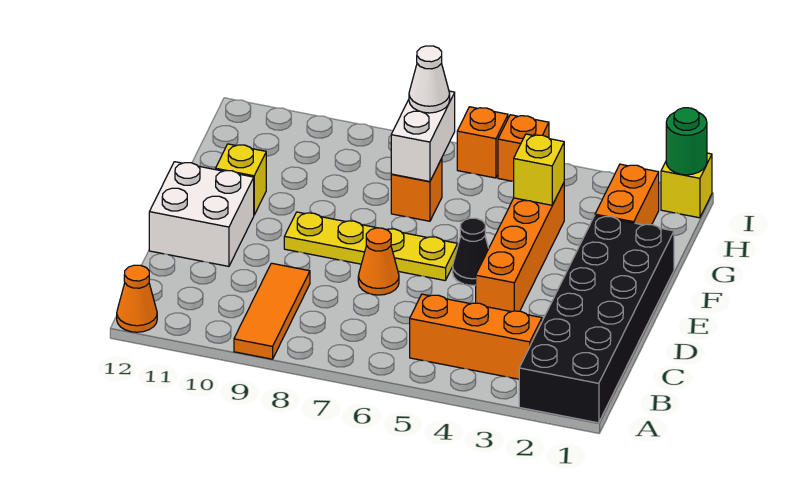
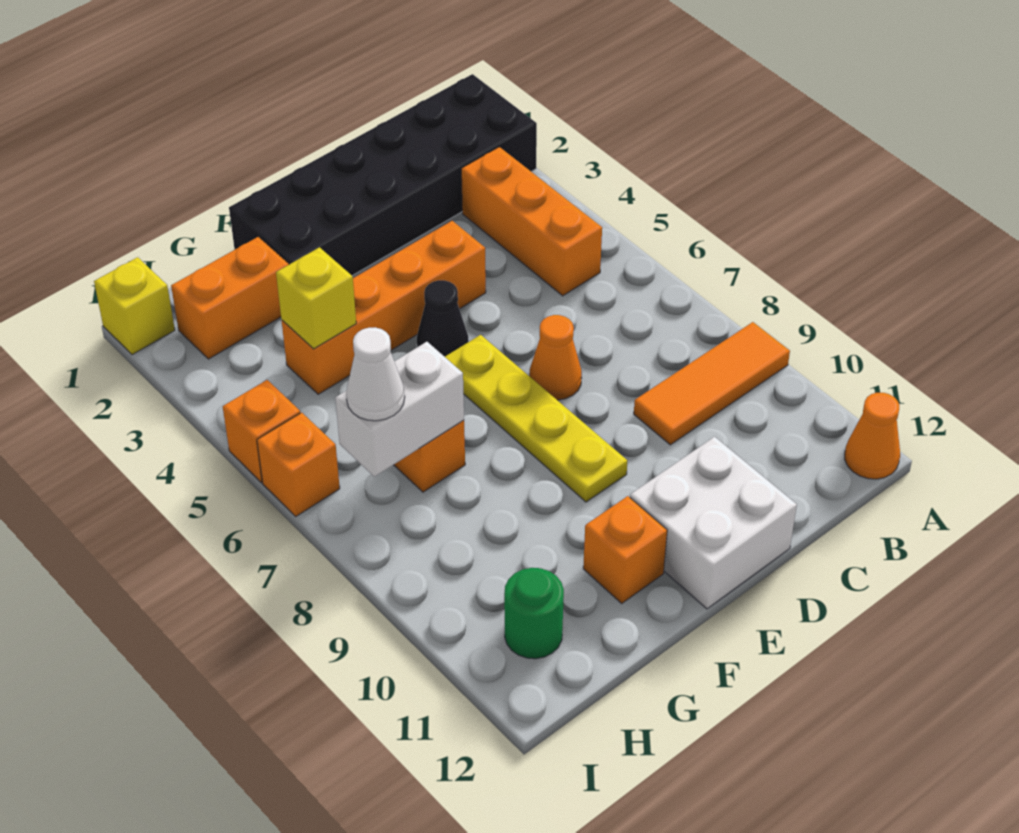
yellow 1x1 brick [216,144,266,215] -> orange 1x1 brick [583,496,667,603]
green 1x1 round brick [666,108,707,175] -> green 1x1 round brick moved to [504,568,564,659]

